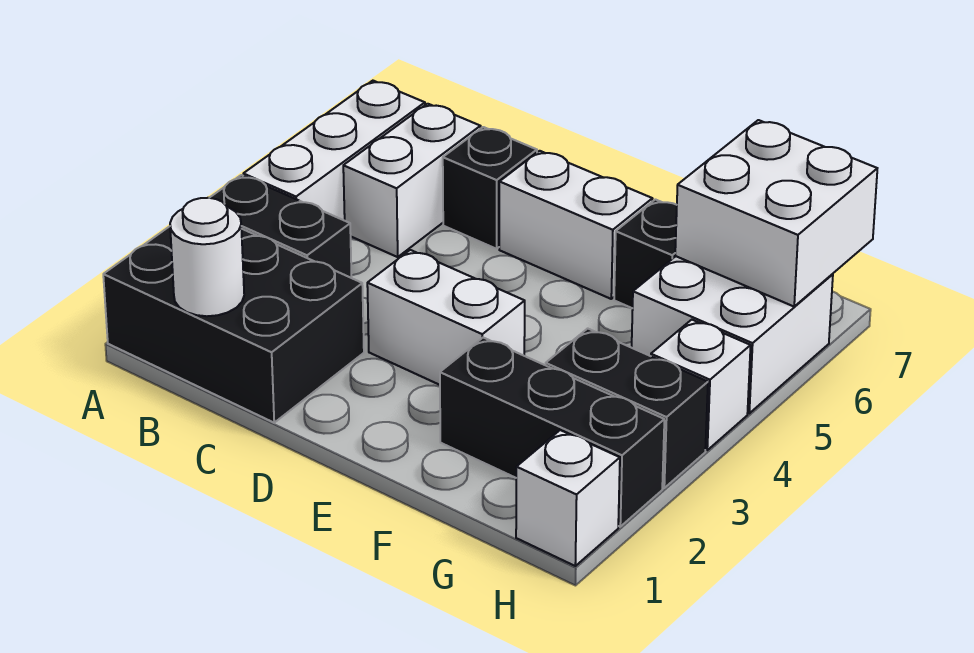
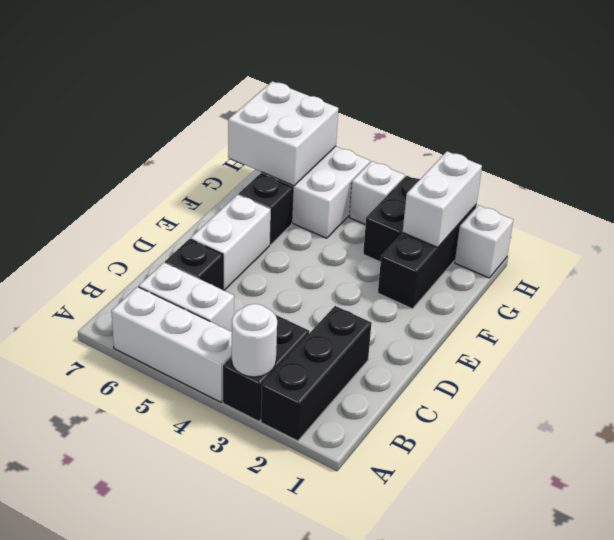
black 2x3 brick [103,226,364,423] -> black 1x3 brick [261,306,371,441]
white 1x1 round brick [170,198,244,316] -> white 1x1 round brick moved to [232,304,277,377]
white 1x2 brick [367,250,525,385] -> white 1x2 brick moved to [403,151,482,247]

